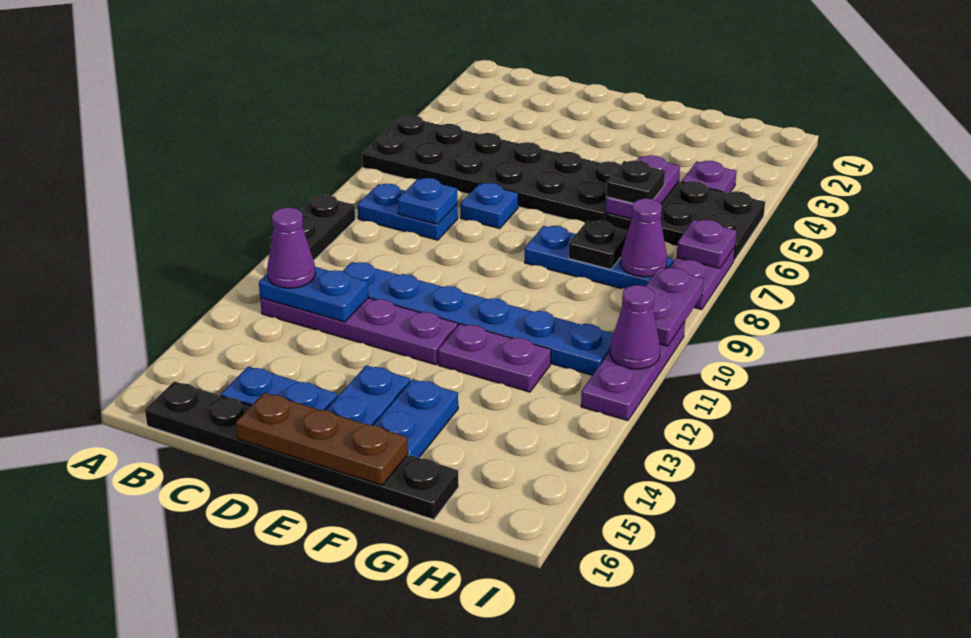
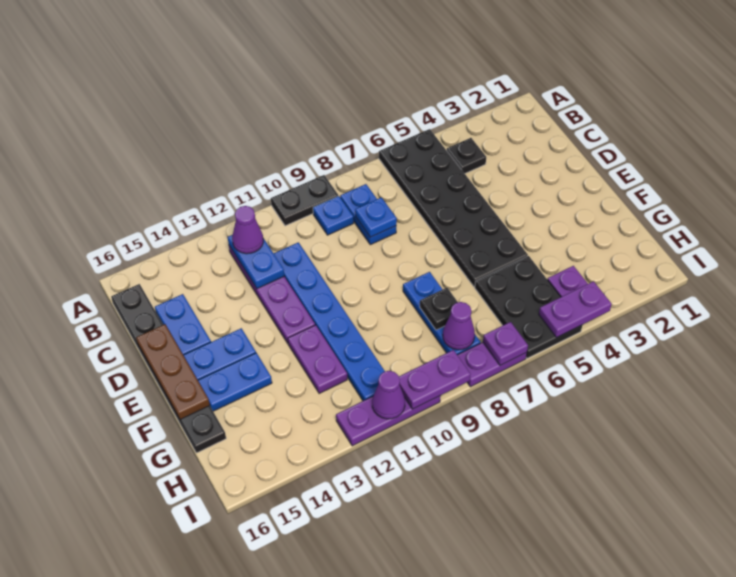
blue 1x1 plate [460,183,518,229] -> blue 1x1 plate moved to [313,196,354,235]
purple 1x2 plate [606,155,680,219] -> purple 1x2 plate moved to [539,281,612,338]
black 1x1 plate [606,160,665,203] -> black 1x1 plate moved to [447,138,486,173]

